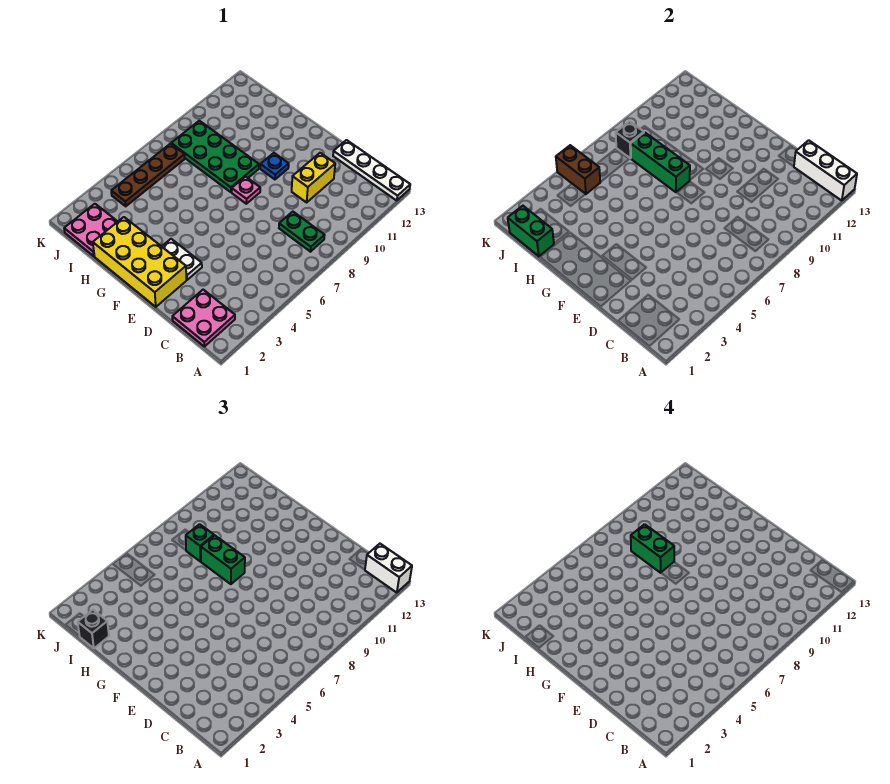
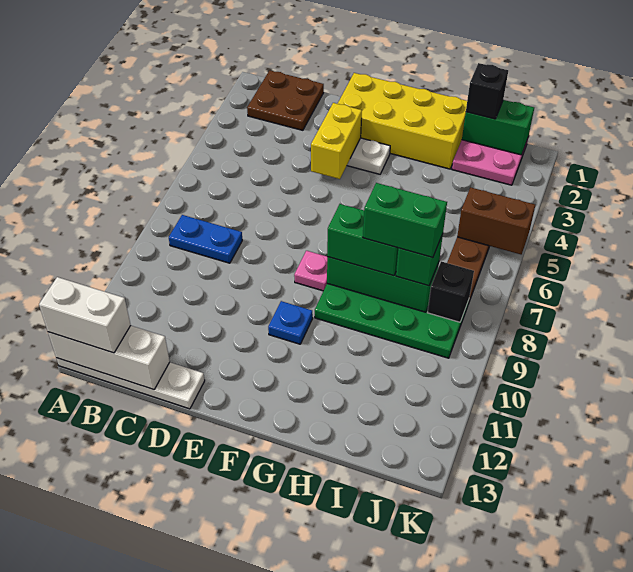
pink 2x2 plate [172,290,235,347] -> brown 2x2 plate [247,70,324,130]
green 1x2 plate [279,212,325,252] -> blue 1x2 plate [169,215,242,263]
yellow 1x2 brick [292,153,335,202] -> yellow 1x2 brick moved to [311,103,362,179]

